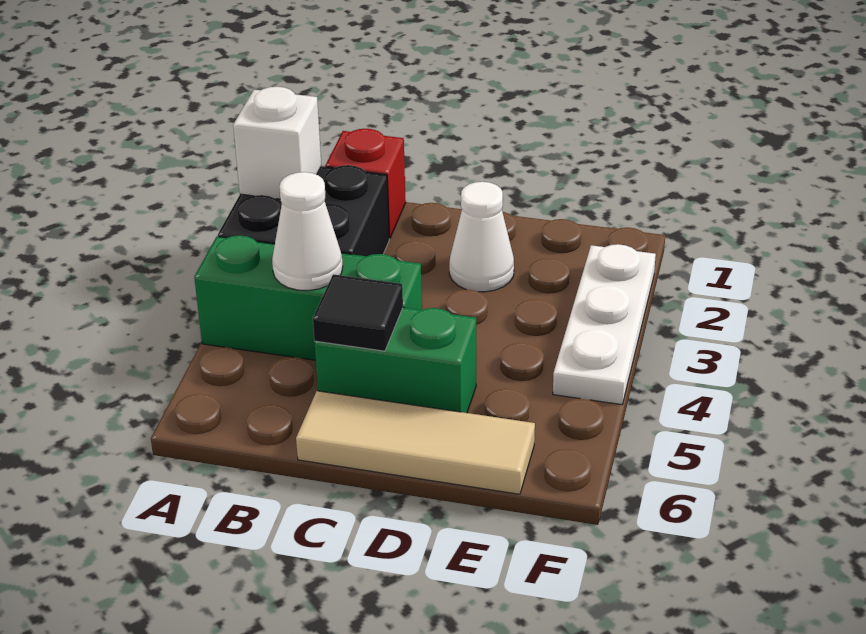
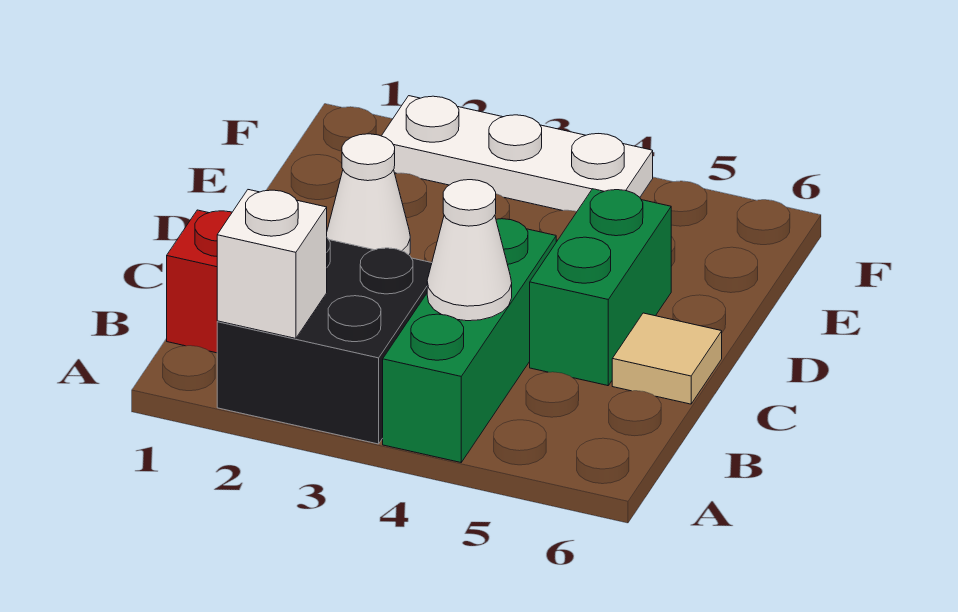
black 1x1 tile [313,274,403,351] -> none
tan 1x3 tile [296,391,535,494] -> tan 1x1 tile [612,313,722,404]

